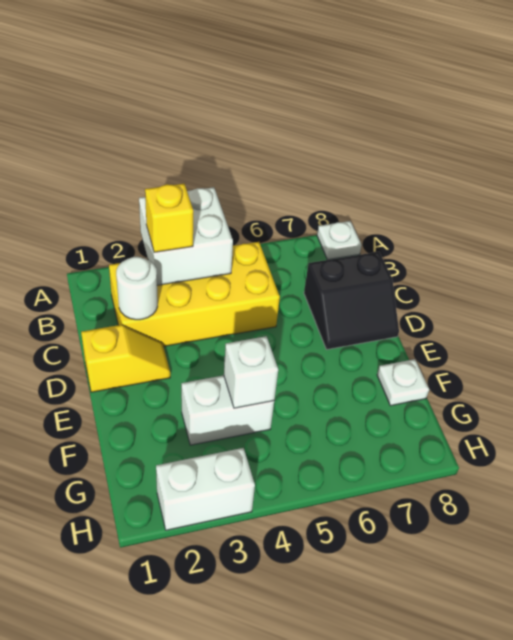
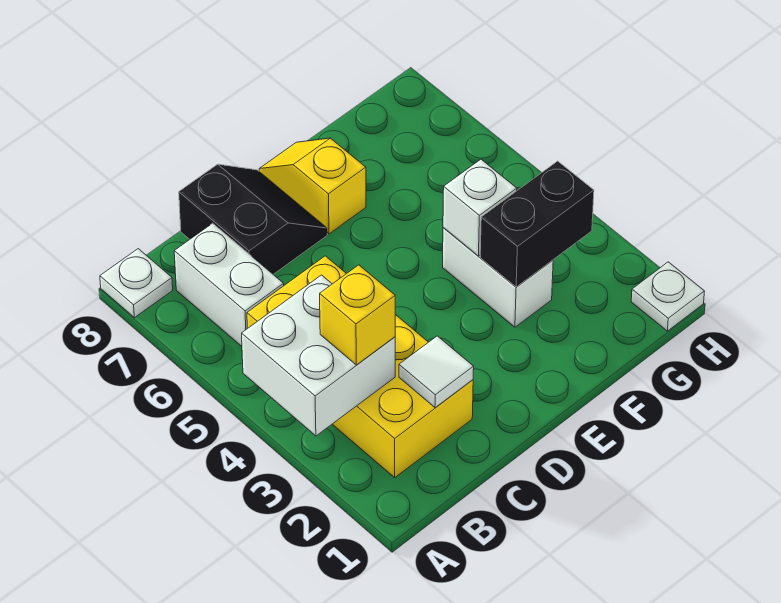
white 1x1 round brick [116,257,158,320] -> white 1x1 tile [399,336,474,408]
yellow 1x2 slope [81,325,170,392] -> yellow 1x2 slope moved to [259,138,366,234]
none -> black 1x2 brick [480,161,594,287]
white 1x1 plate [377,359,429,406] -> white 1x1 plate moved to [631,262,705,331]
white 1x2 brick [156,448,255,530] -> white 1x2 brick moved to [174,223,284,346]

